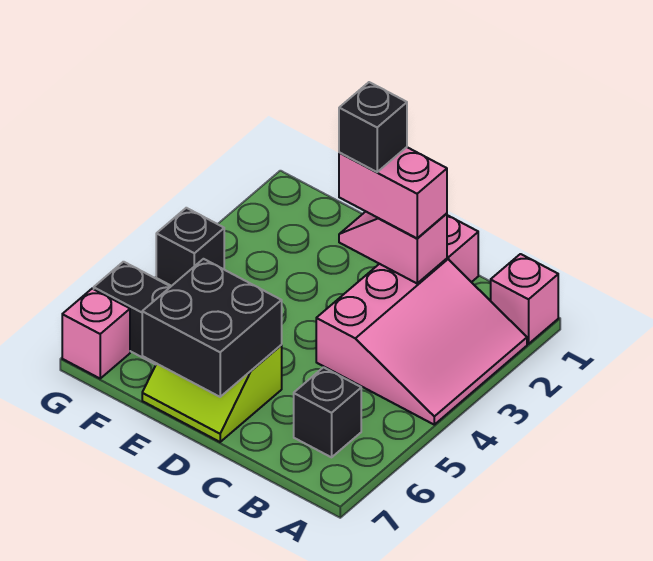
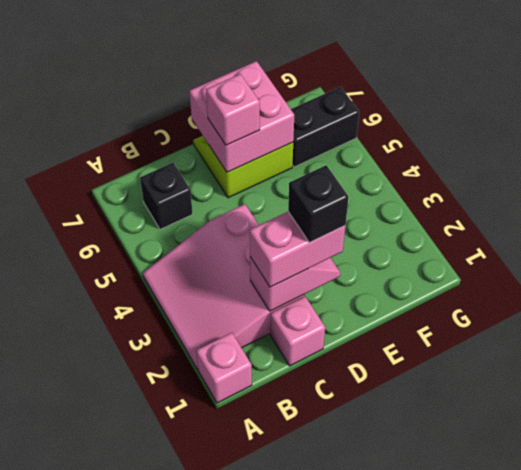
black 2x2 brick [142,259,282,397] -> pink 2x2 brick [189,61,294,172]
black 1x1 brick [156,208,224,286] -> none
pink 1x1 brick [62,289,130,378] -> pink 1x1 brick moved to [206,74,260,145]

